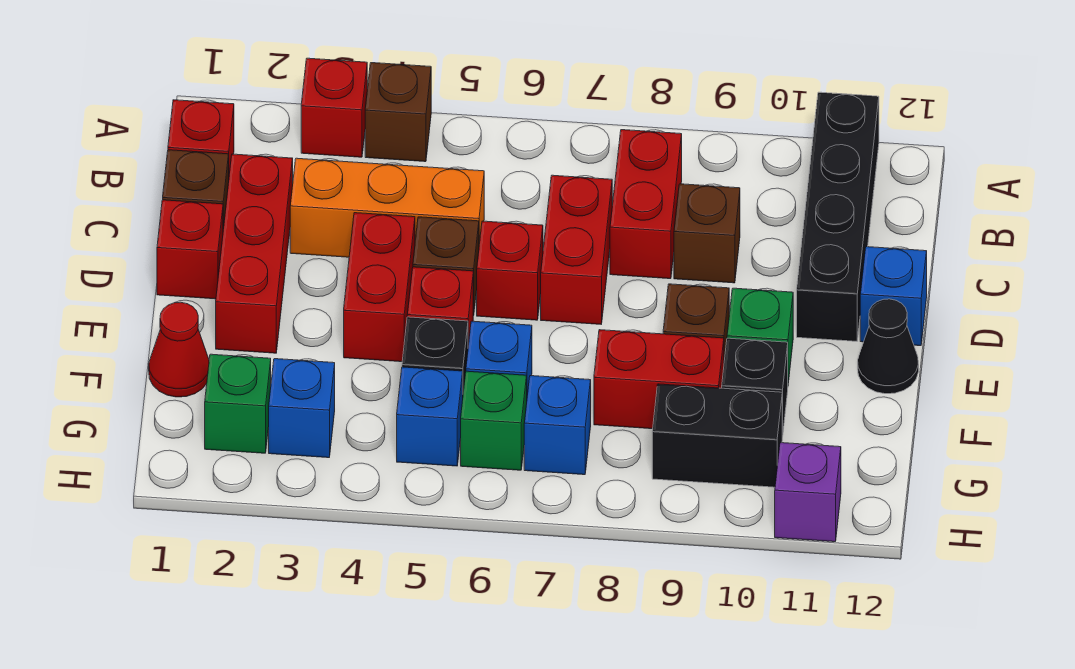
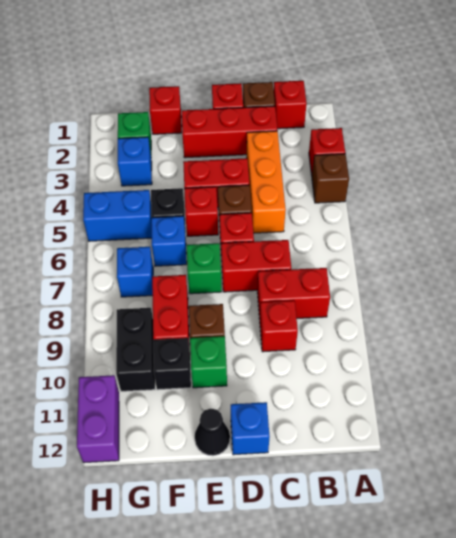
black 1x4 brick [797,92,879,341] -> none
brown 1x1 brick [674,184,740,283] -> red 1x1 brick [260,300,298,352]
red 1x1 cone [149,302,209,397] -> red 1x1 brick [149,86,182,134]
blue 1x1 brick [397,367,463,466] -> blue 1x2 brick [83,190,152,241]
green 1x1 brick [461,371,527,470] -> green 1x1 brick moved to [187,243,222,294]
purple 1x1 brick [775,443,841,542] -> purple 1x2 brick [77,375,119,463]

